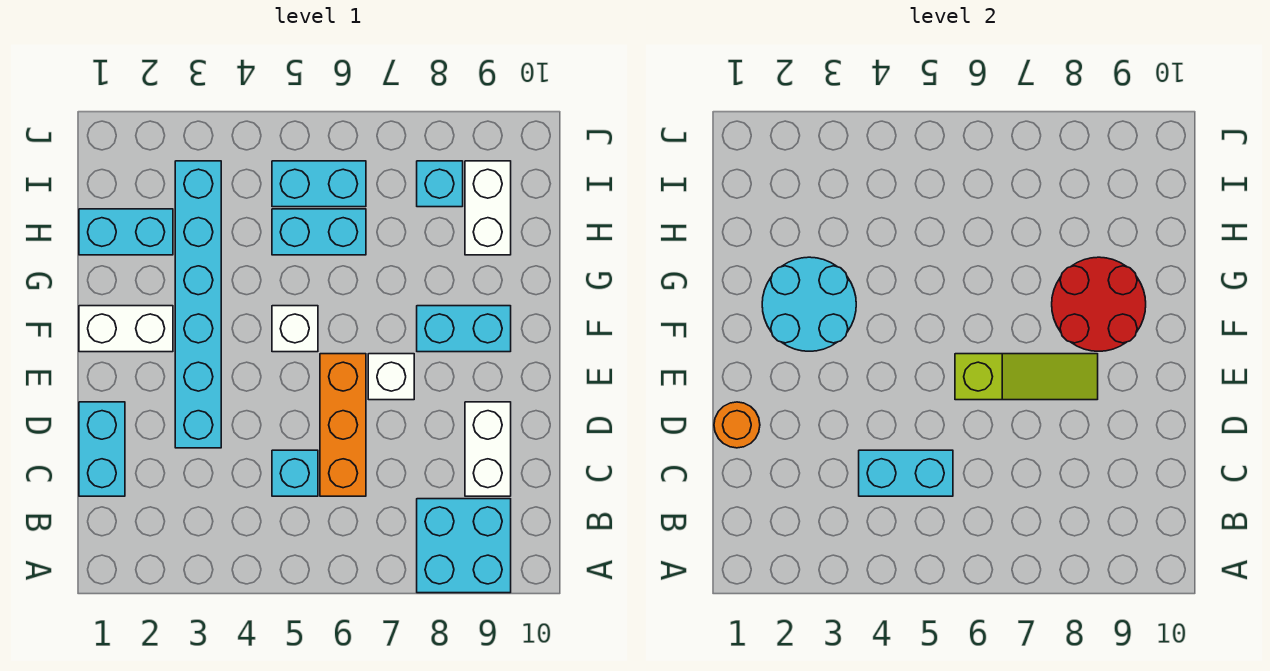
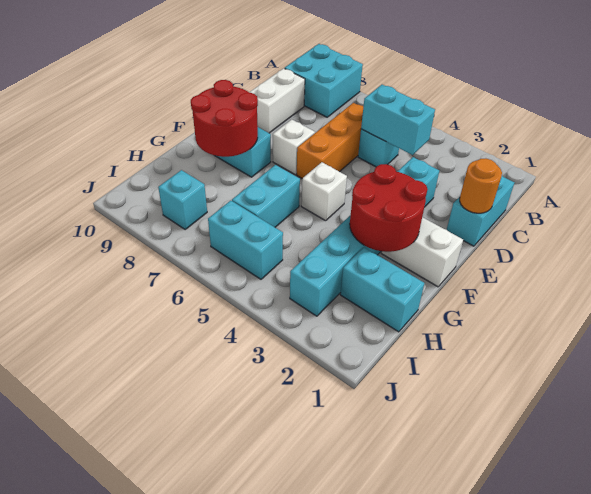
lime 1x3 slope [955,354,1098,400] -> none
cyan 2x2 round brick [762,257,856,351] -> red 2x2 round brick [350,164,427,252]
cyan 1x2 brick [272,209,366,255] -> cyan 1x2 brick turned to [232,165,300,227]
white 1x2 brick [465,161,511,255] -> none

